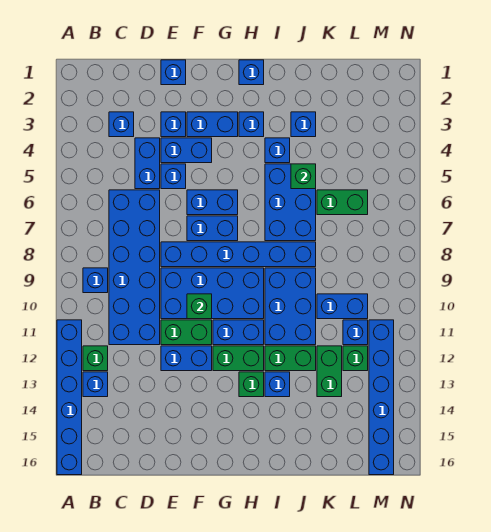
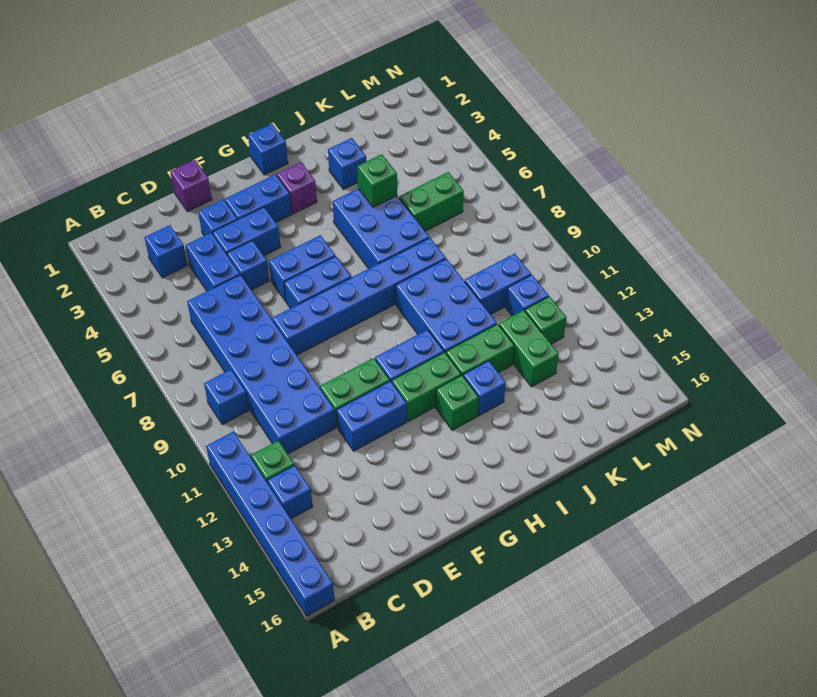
blue 1x1 brick [161,60,186,85] -> purple 1x1 brick [170,160,212,212]
blue 2x4 brick [161,268,264,319] -> none
green 1x1 brick [187,294,212,319] -> none
blue 1x1 brick [239,112,264,137] -> purple 1x1 brick [277,162,317,214]
blue 1x1 brick [265,138,290,163] -> none
blue 1x6 brick [369,320,394,475] -> none

